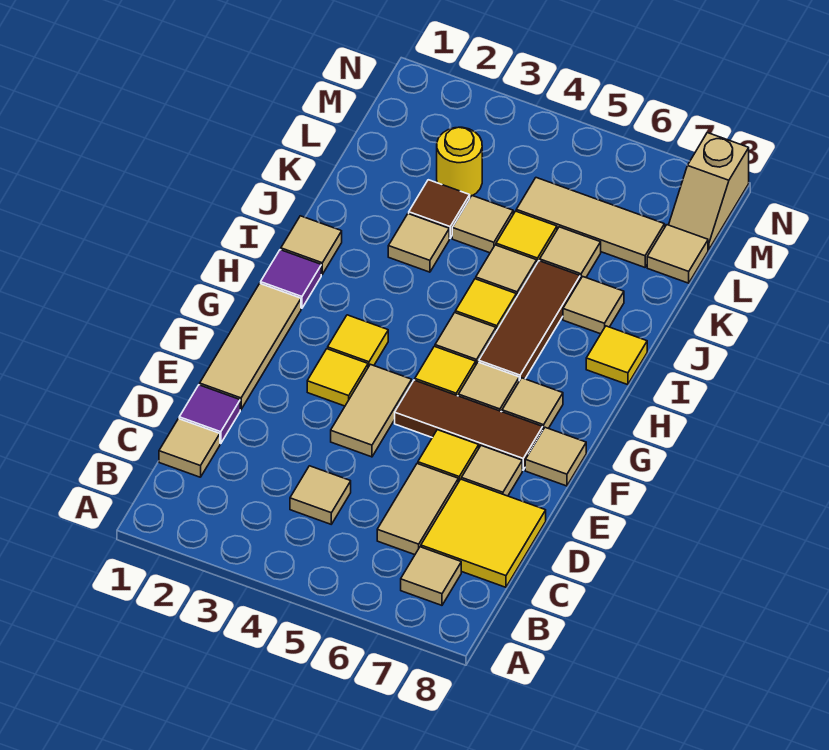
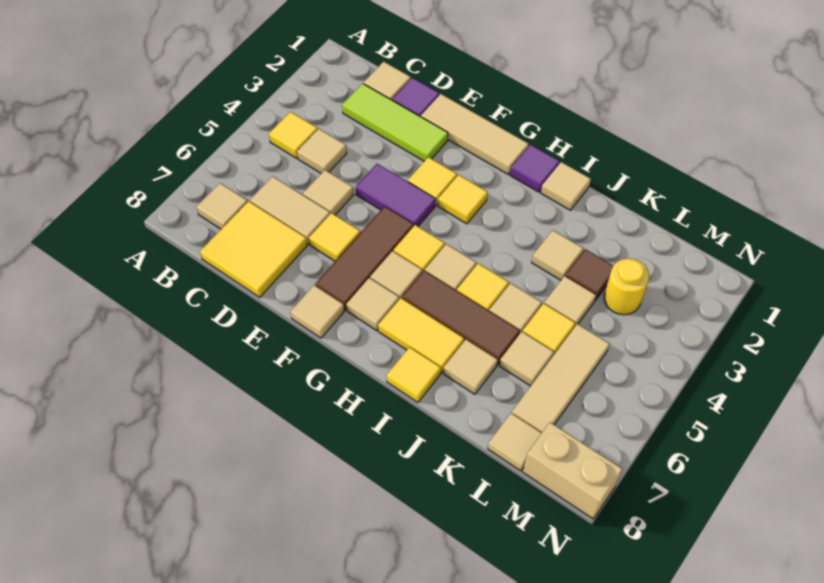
none -> yellow 1x1 tile [269,112,318,158]
none -> lime 1x3 tile [342,83,448,161]
tan 1x2 tile [331,364,412,457] -> purple 1x2 tile [356,164,436,226]
tan 1x1 tile [461,446,522,496] -> tan 1x1 tile moved to [303,170,353,215]
none -> yellow 1x2 tile [378,298,464,373]
tan 1x2 slope [669,133,749,249] -> tan 1x2 brick [523,422,623,519]

